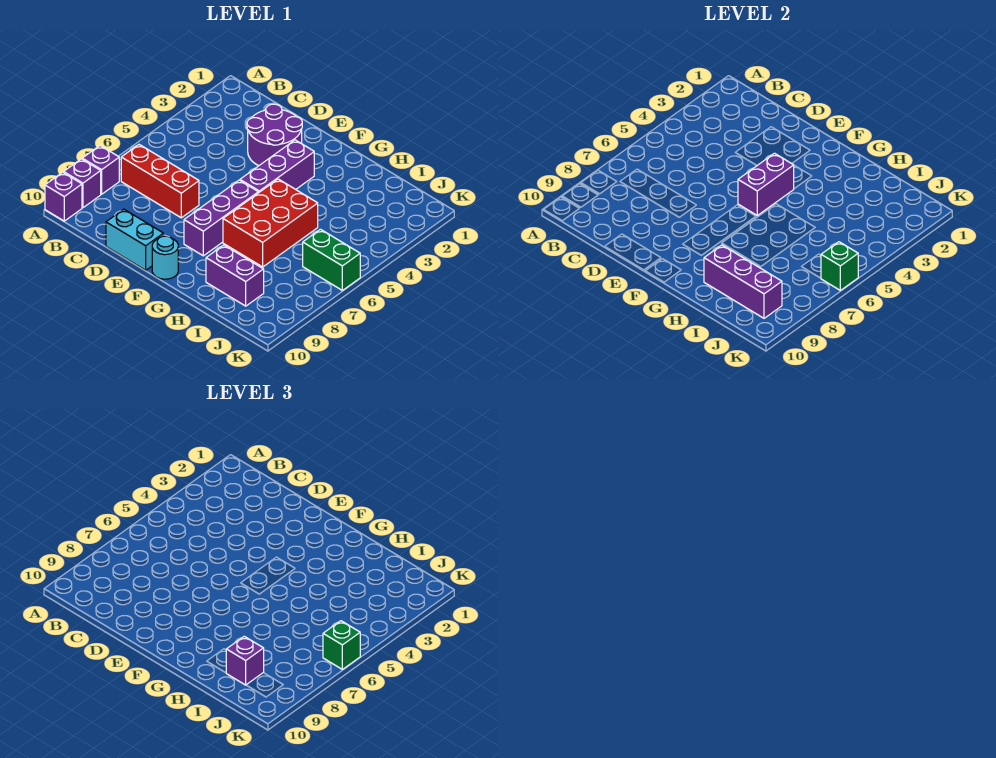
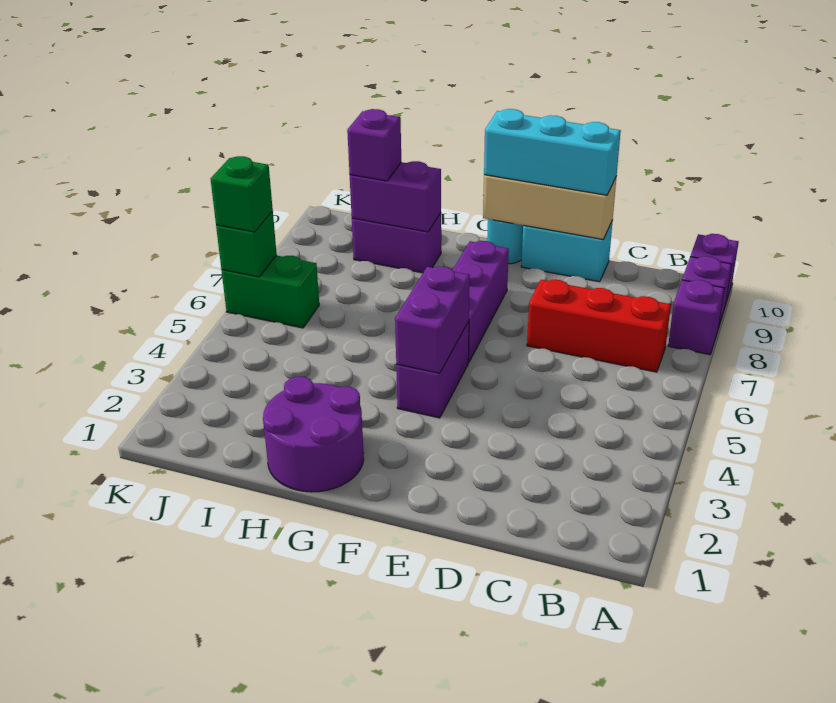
purple 2x2 round brick [247,104,302,166] -> purple 2x2 round brick moved to [263,377,364,492]
none -> tan 1x3 brick [483,175,617,239]
none -> cyan 1x3 brick [484,109,621,195]
purple 1x3 brick [240,140,314,193] -> purple 1x2 brick [396,321,469,418]
red 2x3 brick [223,179,318,267] -> none
purple 1x3 brick [704,245,782,318] -> purple 1x2 brick [350,161,441,232]

